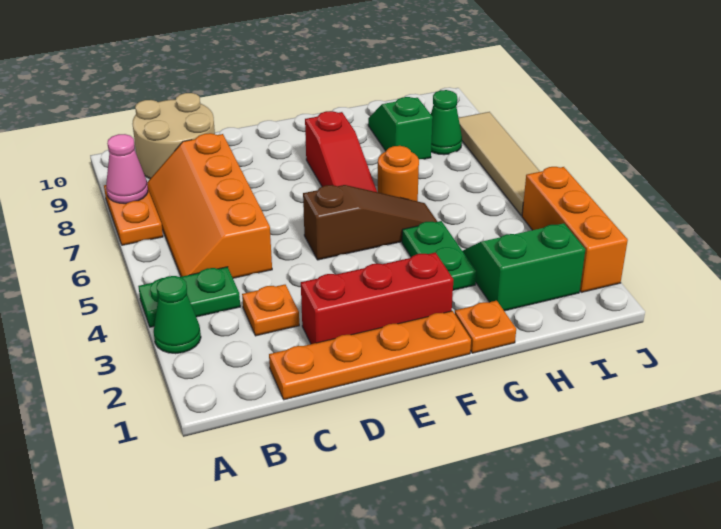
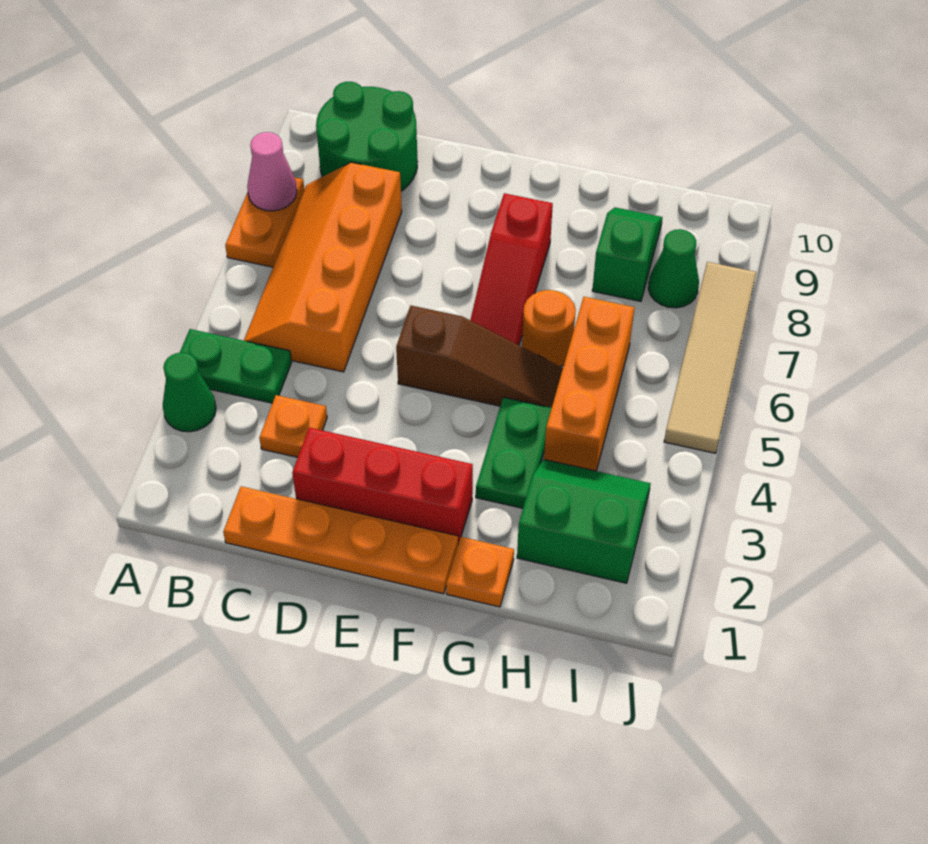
tan 2x2 round brick [132,93,215,179] -> green 2x2 round brick [316,82,418,191]
orange 1x3 brick [522,167,628,292] -> orange 1x3 brick moved to [544,297,634,471]

